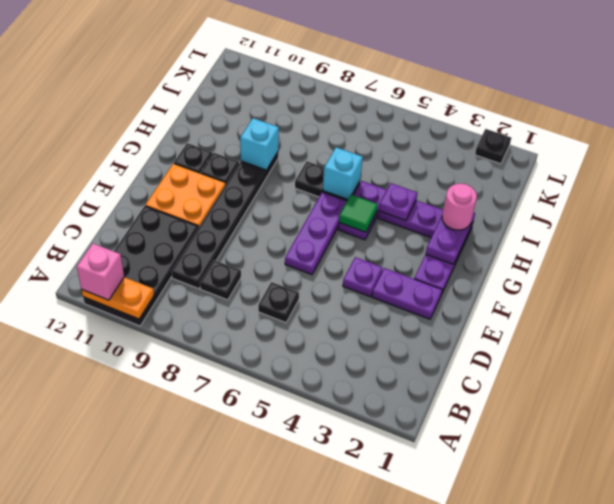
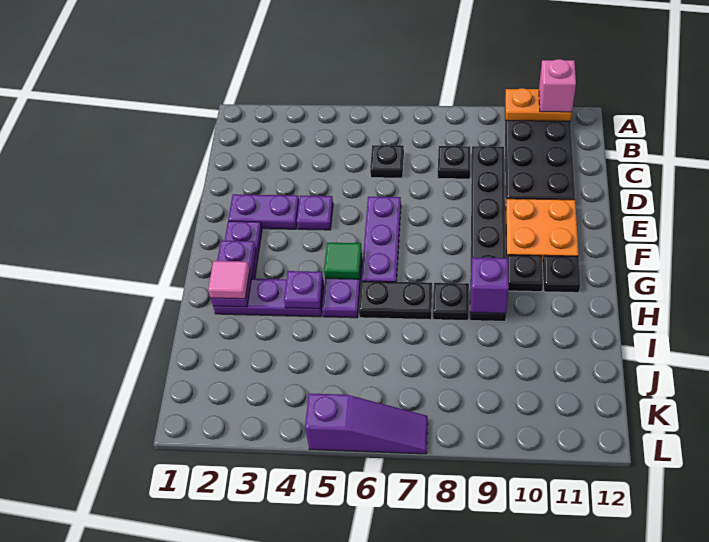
pink 1x1 round brick [442,184,477,230] -> pink 1x1 tile [208,261,250,299]
cyan 1x1 brick [323,147,363,200] -> none
cyan 1x1 brick [240,118,279,170] -> purple 1x1 brick [470,258,509,313]
black 1x1 plate [475,129,511,164] -> black 1x1 plate moved to [433,283,469,321]
none -> purple 1x3 slope [305,393,428,454]

